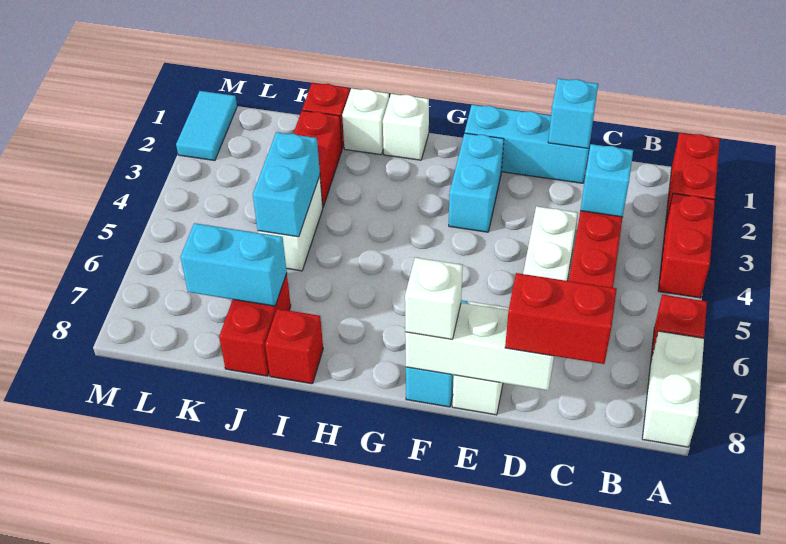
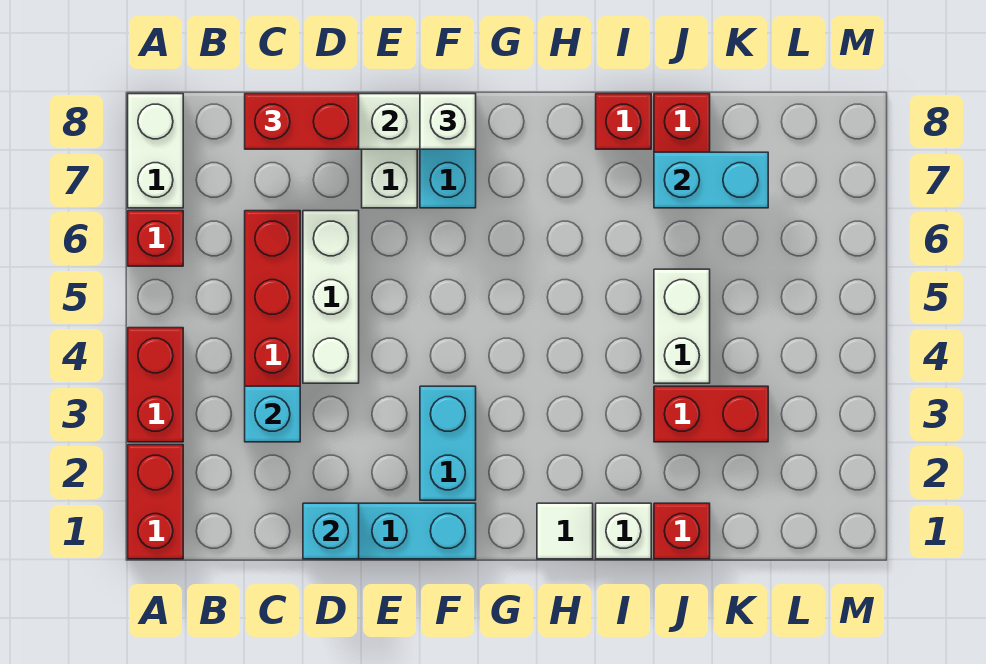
white 1x1 brick [383,94,429,160] -> white 1x1 tile [537,503,593,559]
red 1x2 brick [293,111,342,207] -> red 1x2 brick turned to [654,386,768,442]
cyan 1x2 brick [253,132,320,237] -> none
cyan 1x2 tile [176,91,237,161] -> none

